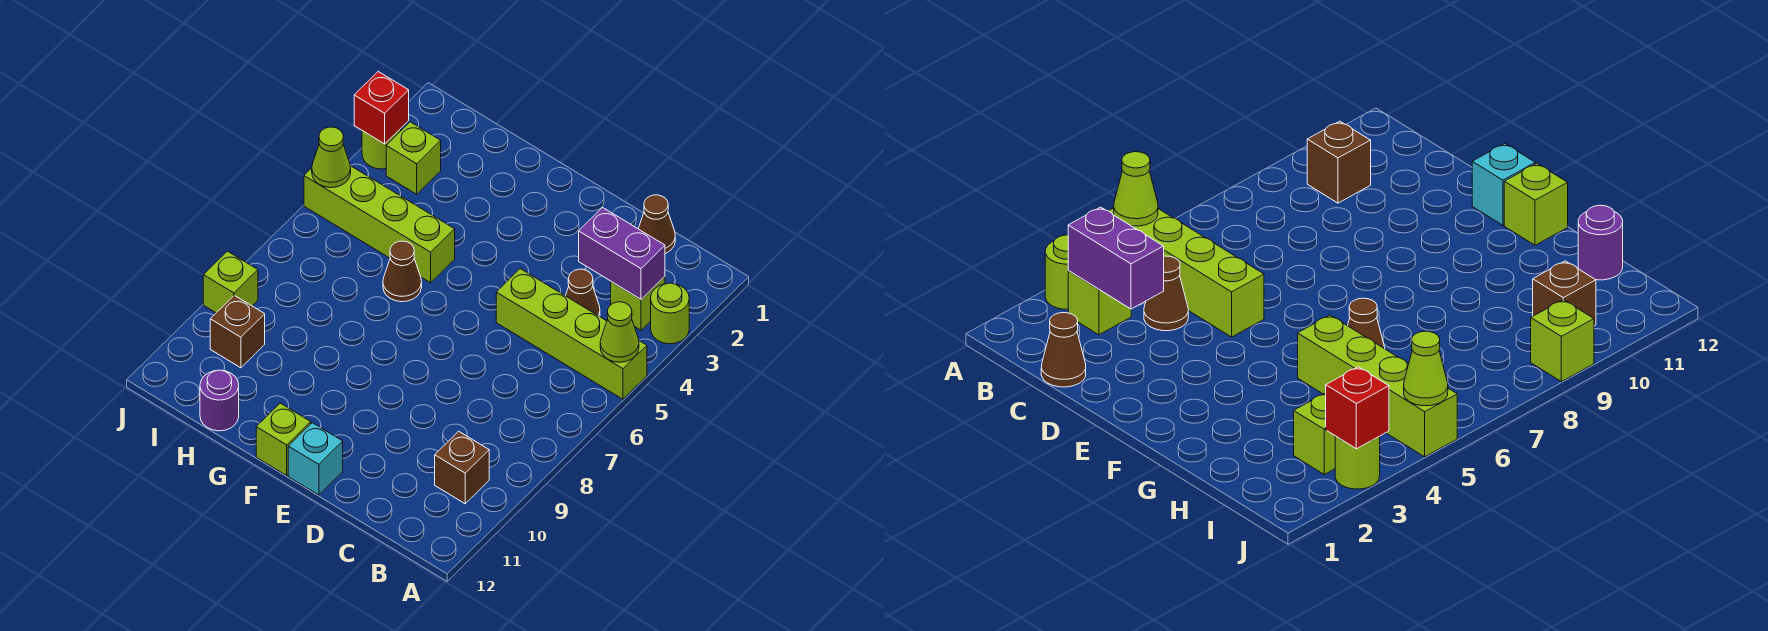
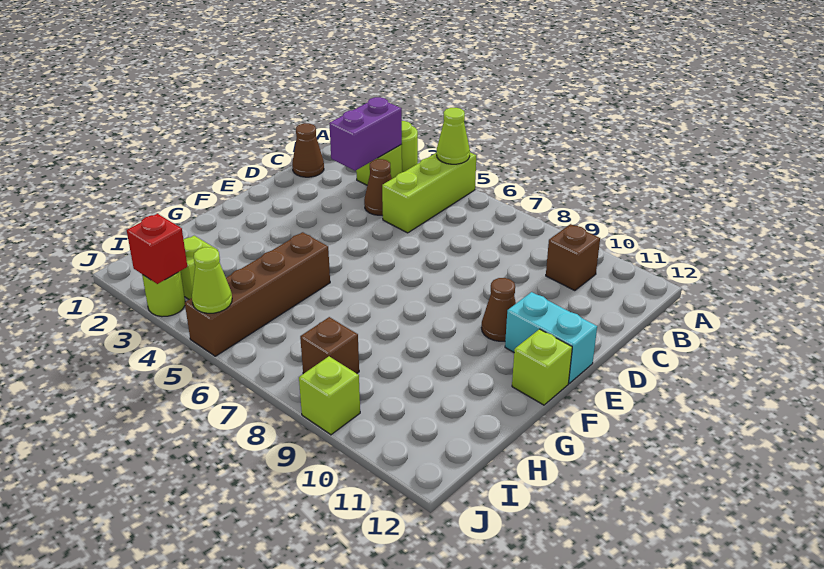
lime 1x4 brick [496,269,647,399] -> lime 1x3 brick [382,153,476,233]
cyan 1x1 brick [288,423,343,495] -> cyan 1x2 brick [505,292,597,383]
lime 1x4 brick [304,166,455,283] -> brown 1x4 brick [185,232,330,356]
brown 1x1 cone [383,241,422,302] -> brown 1x1 cone moved to [481,278,516,341]
purple 1x1 round brick [200,370,239,431] -> none
brown 1x1 brick [210,295,265,368] -> brown 1x1 brick moved to [300,317,359,374]

